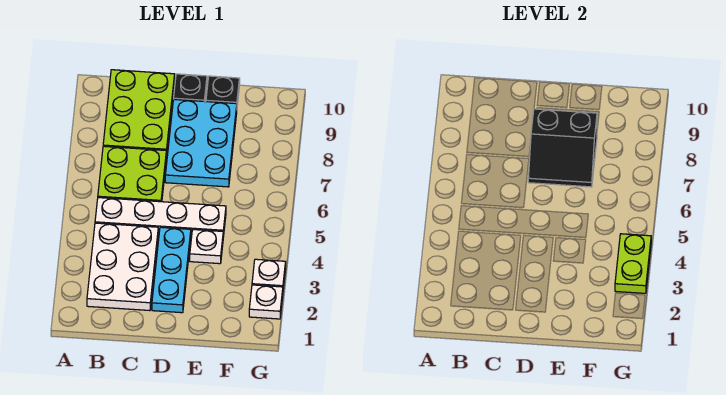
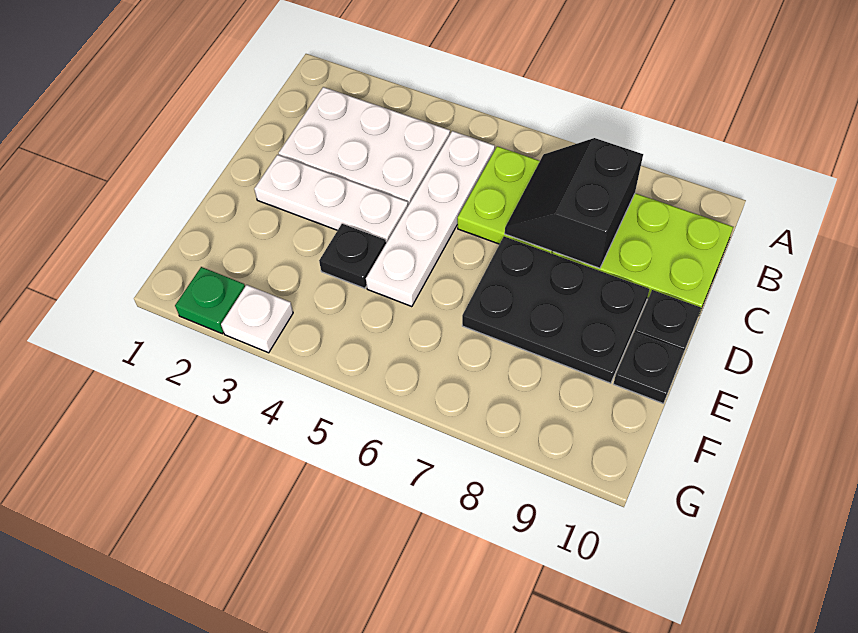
cyan 1x3 plate [152,227,191,313] -> white 1x3 plate [254,155,408,243]
cyan 2x3 plate [165,99,237,187] -> black 2x3 plate [462,237,649,383]
black 2x2 slope [528,109,597,187] -> black 2x2 slope moved to [505,138,643,268]
white 1x1 plate [190,230,223,264] -> black 1x1 plate [319,224,386,288]
white 1x1 plate [249,285,283,319] -> green 1x1 plate [175,267,245,334]
lime 1x2 plate [615,234,651,293] -> none

